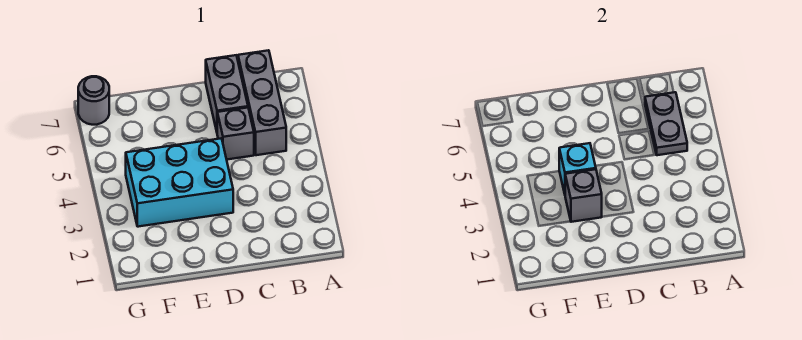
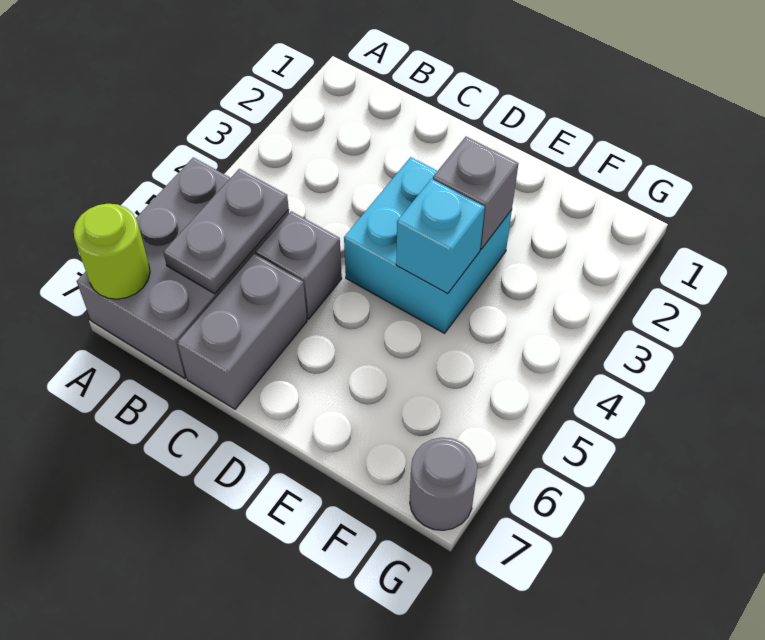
none -> lime 1x1 round brick [74,204,150,299]
grey 1x3 brick [238,50,286,155] -> grey 2x3 brick [77,157,289,378]
cyan 2x3 brick [126,138,233,227] -> cyan 2x2 brick [344,157,512,333]

